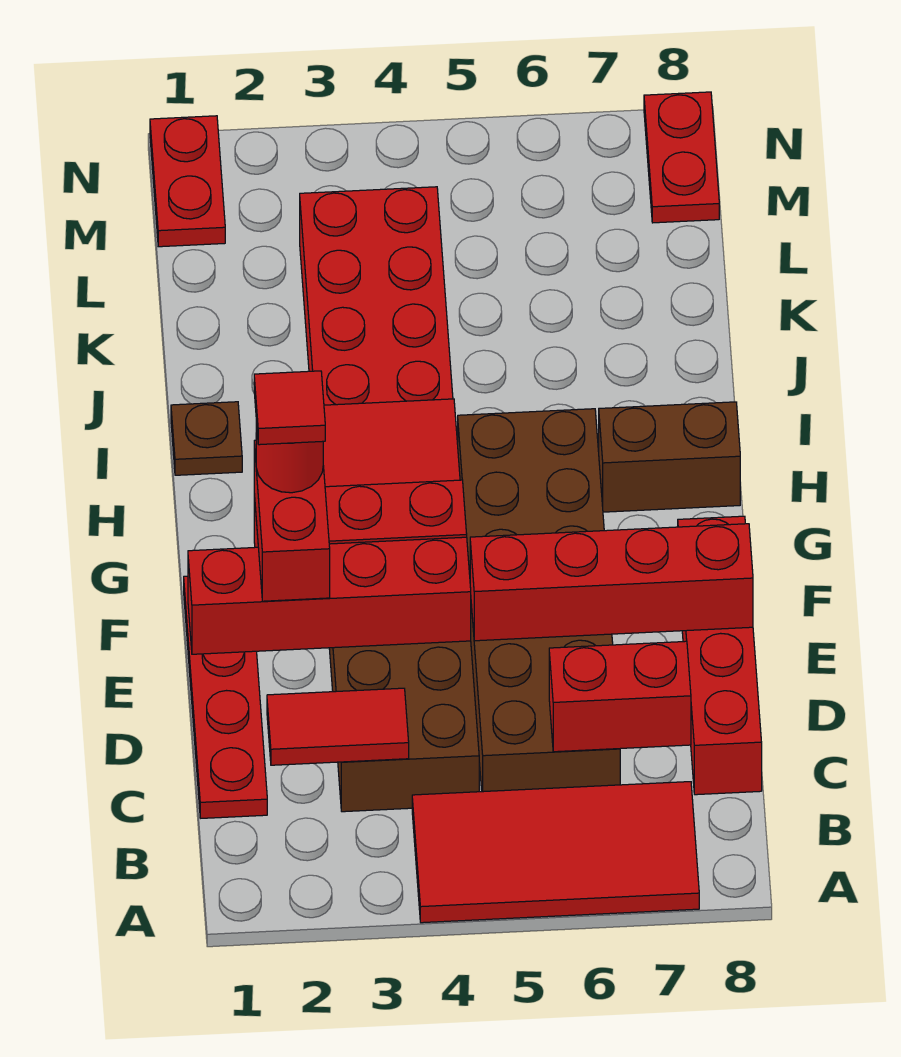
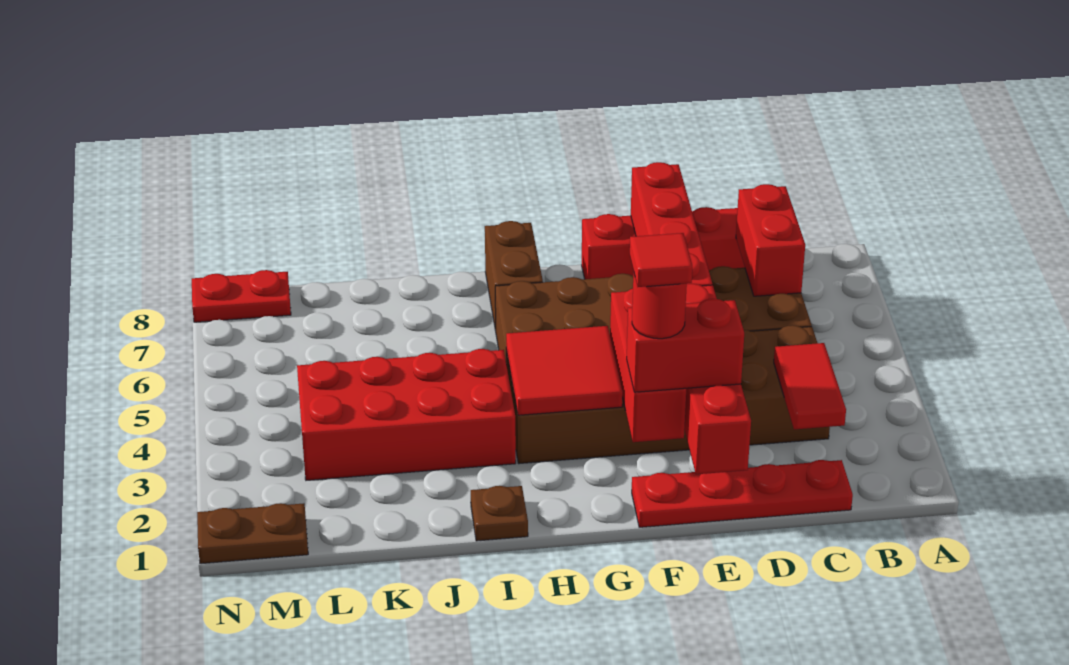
red 2x4 tile [412,782,699,923] -> none
red 1x2 plate [150,116,225,247] -> brown 1x2 plate [197,503,308,564]

